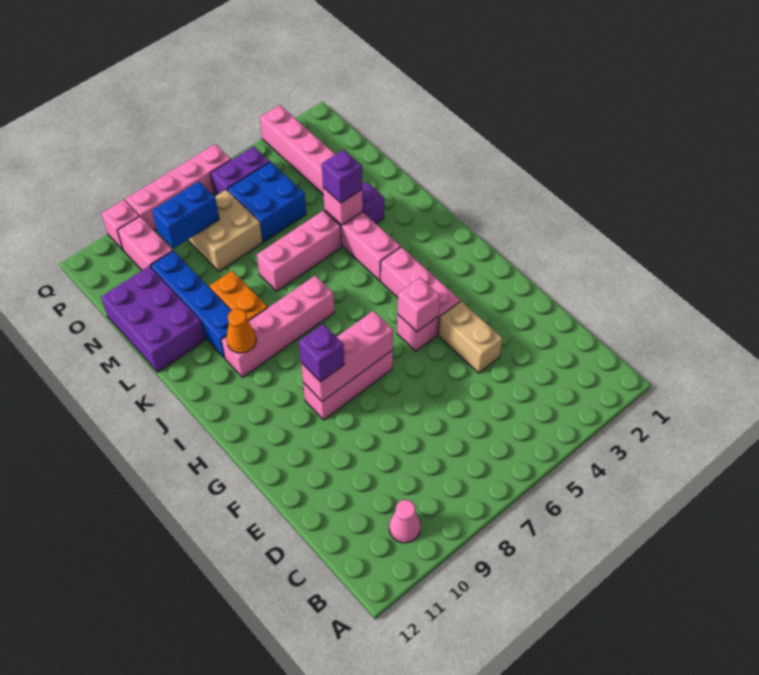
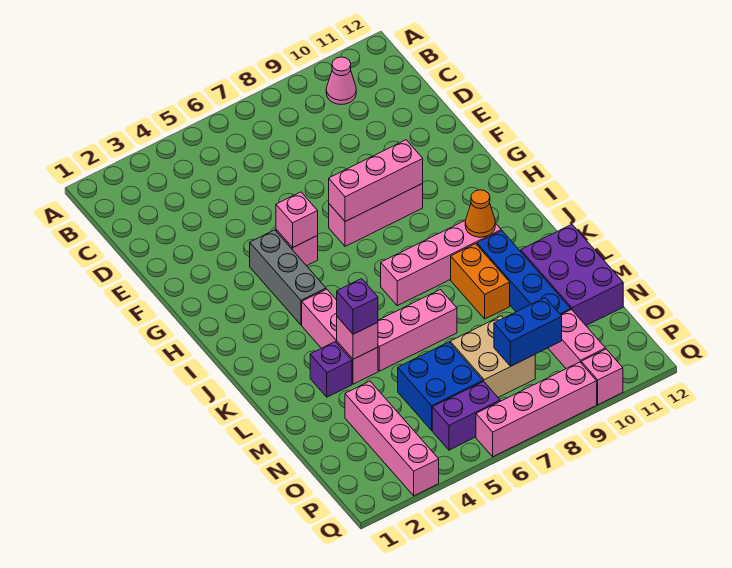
tan 1x2 brick [439,301,503,373] -> none
pink 1x3 brick [381,247,460,335] -> grey 1x3 brick [250,230,326,325]
purple 1x1 brick [299,324,344,382] -> none

